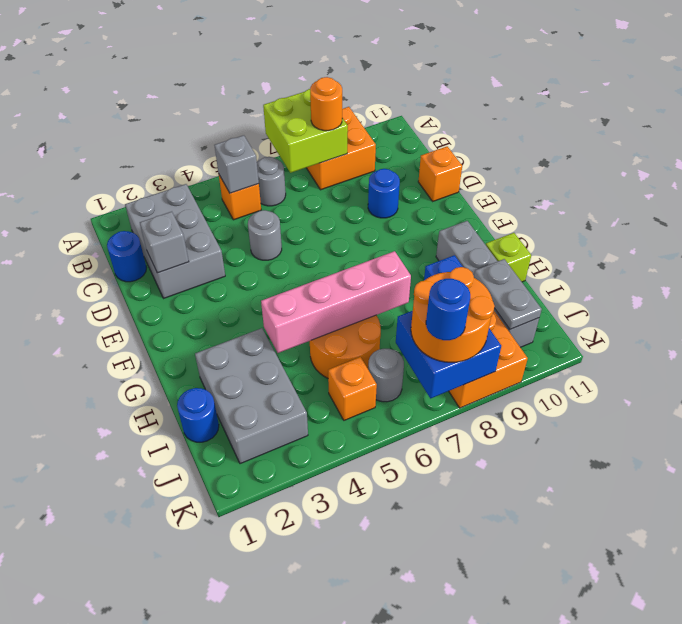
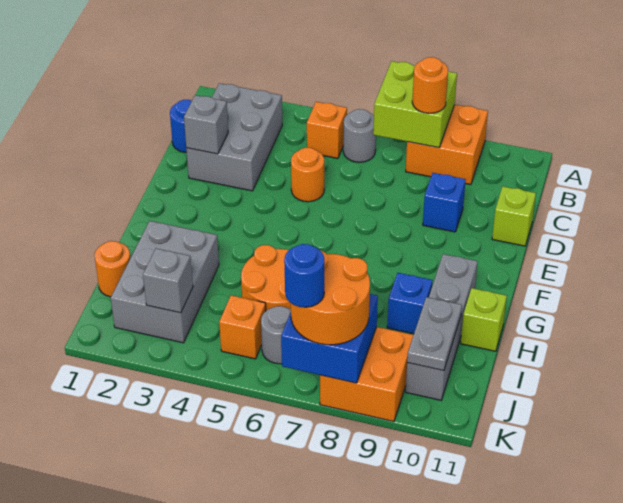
grey 1x1 brick [215,135,259,193] -> grey 1x1 brick moved to [143,249,193,313]
grey 1x1 round brick [248,210,282,260] -> orange 1x1 round brick [291,148,324,202]
blue 1x1 round brick [368,169,400,218] -> blue 1x1 brick [423,173,466,232]
orange 1x1 brick [418,146,462,201] -> lime 1x1 brick [492,187,536,246]
pink 1x4 brick [261,251,411,353] -> none
blue 1x1 round brick [177,388,219,442] -> orange 1x1 round brick [94,241,130,297]

